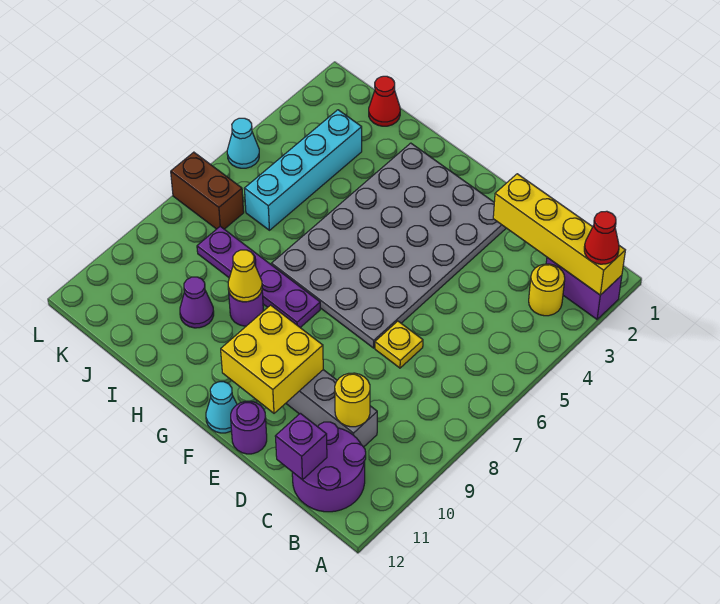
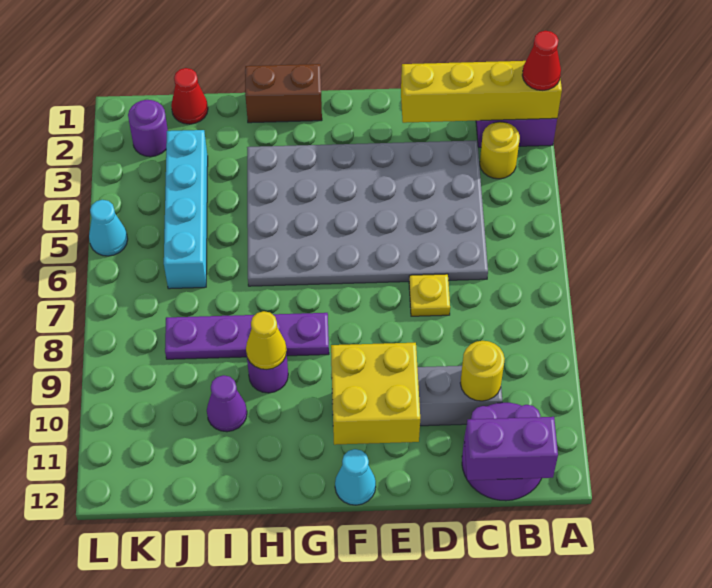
purple 1x1 brick [275,413,327,480] -> purple 1x2 brick [465,417,558,480]
grey 4x6 plate [272,143,506,348] -> grey 4x6 plate turned to [247,140,488,286]
purple 1x1 round brick [231,401,267,454] -> purple 1x1 round brick moved to [128,100,168,157]
brown 1x2 brick [171,152,244,229] -> brown 1x2 brick moved to [245,64,322,123]

